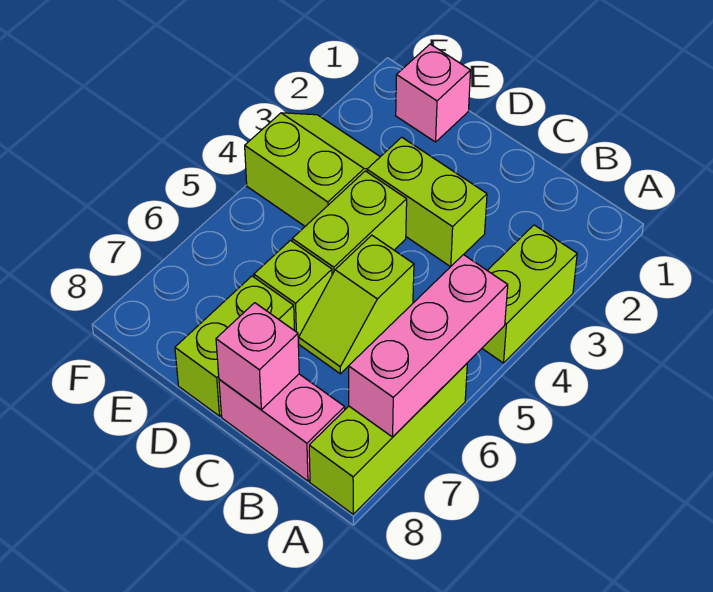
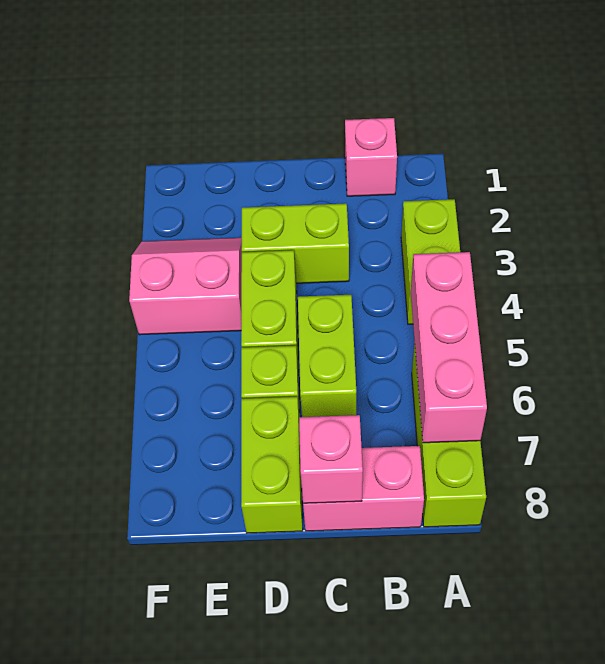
lime 1x2 slope [298,235,414,374] -> lime 1x2 brick [298,295,356,417]
pink 1x1 brick [396,44,471,142] -> pink 1x1 brick moved to [345,118,397,196]
lime 2x2 slope [245,113,380,226] -> pink 2x2 slope [129,238,242,335]

